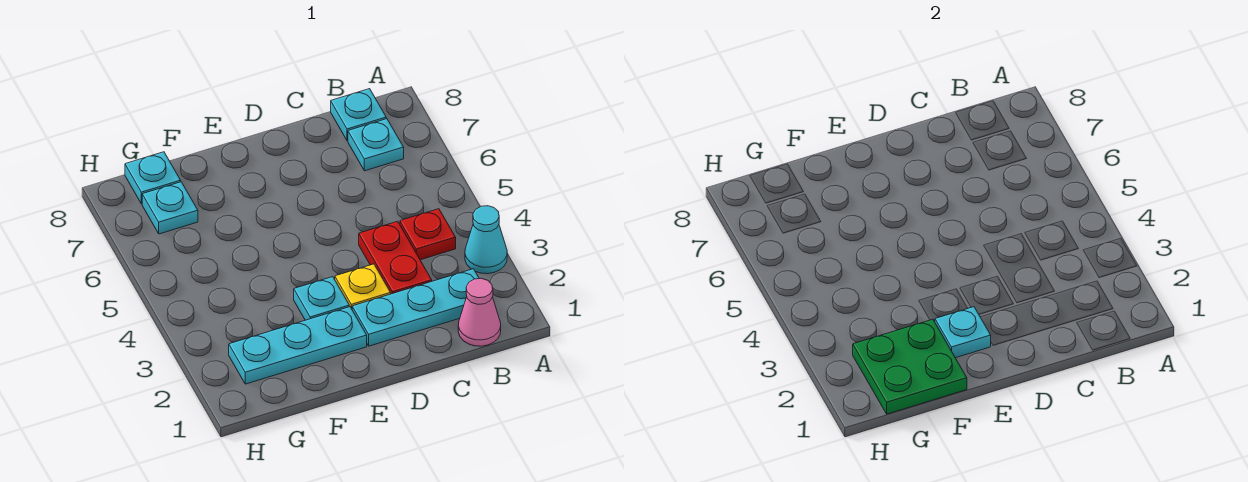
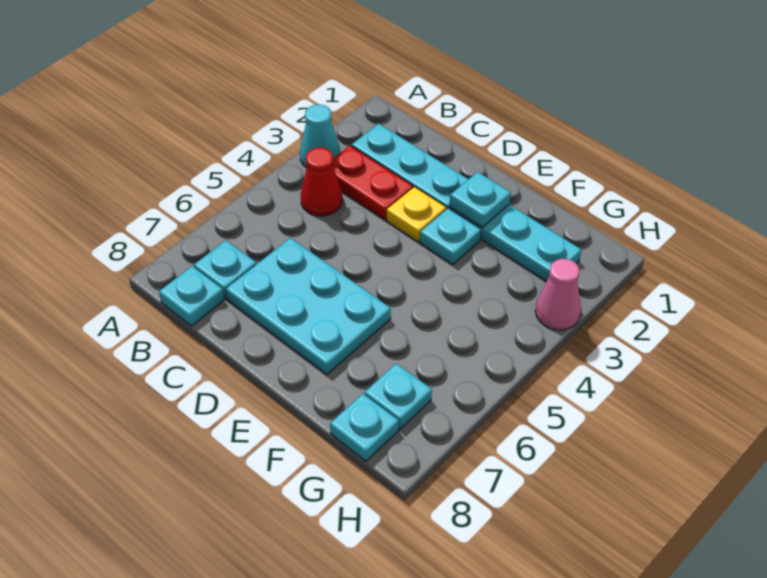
pink 1x1 cone [458,278,501,346] -> pink 1x1 cone moved to [535,259,581,330]
red 1x1 plate [400,209,456,260] -> red 1x1 cone [301,148,342,216]
red 1x2 plate [359,221,432,294] -> red 1x2 plate turned to [333,146,413,220]
none -> cyan 2x3 plate [226,238,391,374]
green 2x2 plate [853,319,967,414] -> none

